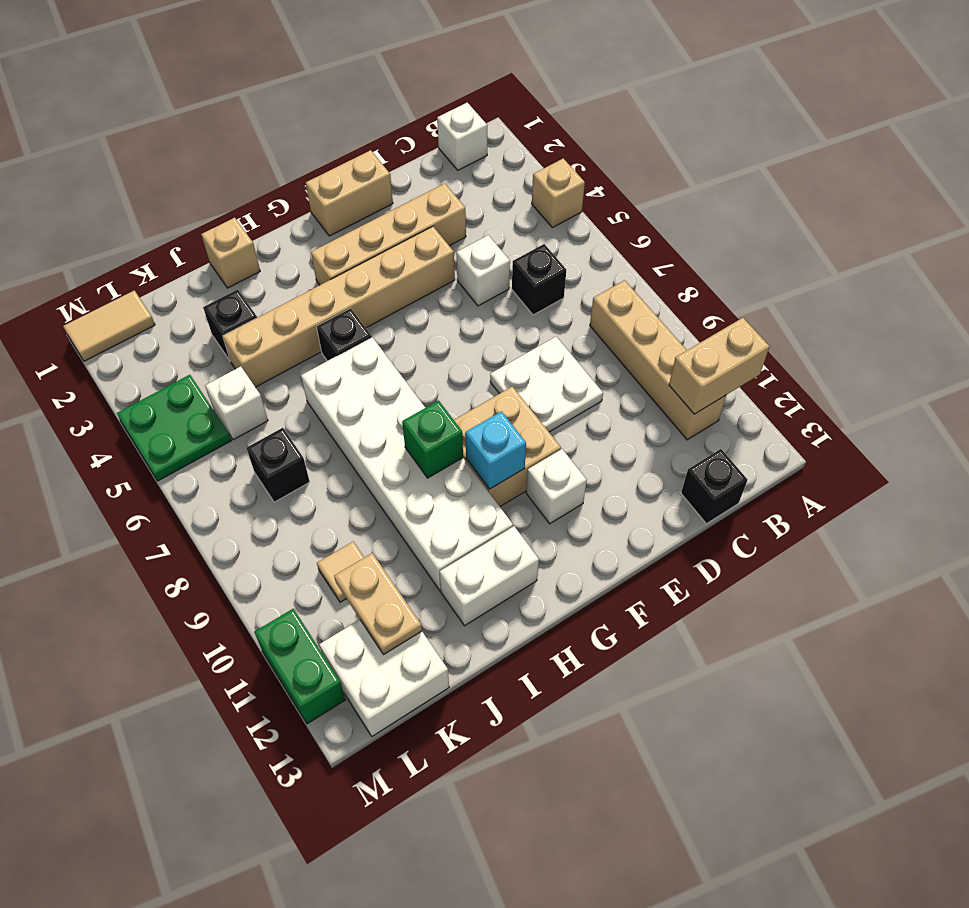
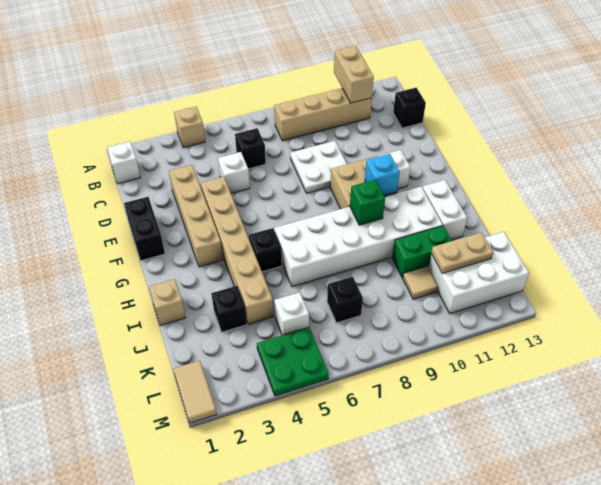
tan 1x2 brick [306,150,393,236] -> black 1x2 brick [124,197,165,261]
white 2x2 brick [319,620,449,736] -> white 2x3 brick [428,232,529,314]
green 1x2 brick [254,609,345,724] -> green 1x2 brick moved to [392,226,452,278]

